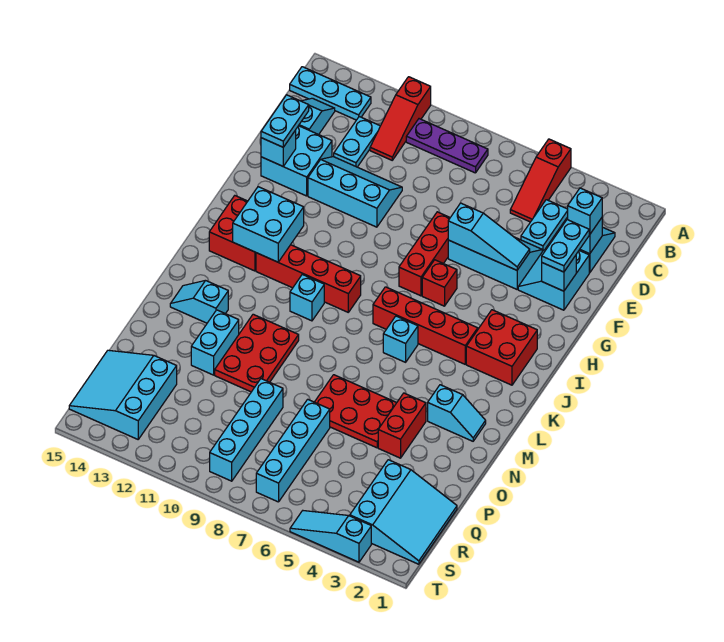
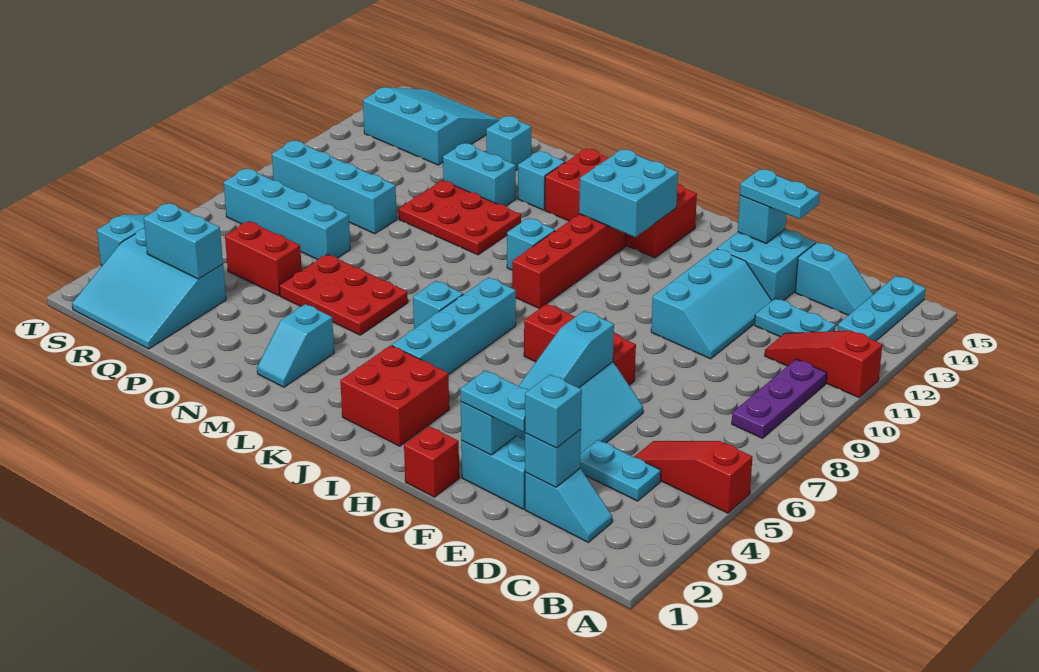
red 1x1 brick [422,260,457,306] -> red 1x1 brick moved to [404,426,459,497]
red 2x2 brick [209,196,256,271] -> red 2x4 brick [545,149,697,258]
red 1x4 brick [373,287,478,364] -> cyan 1x4 brick [392,278,516,375]
red 1x2 brick [378,393,426,458] -> red 1x2 brick moved to [225,221,302,296]
red 2x3 plate [315,375,396,448] -> red 2x3 plate turned to [279,254,408,335]
none -> cyan 1x1 brick [486,116,531,170]
none -> cyan 1x2 brick [144,203,223,279]

